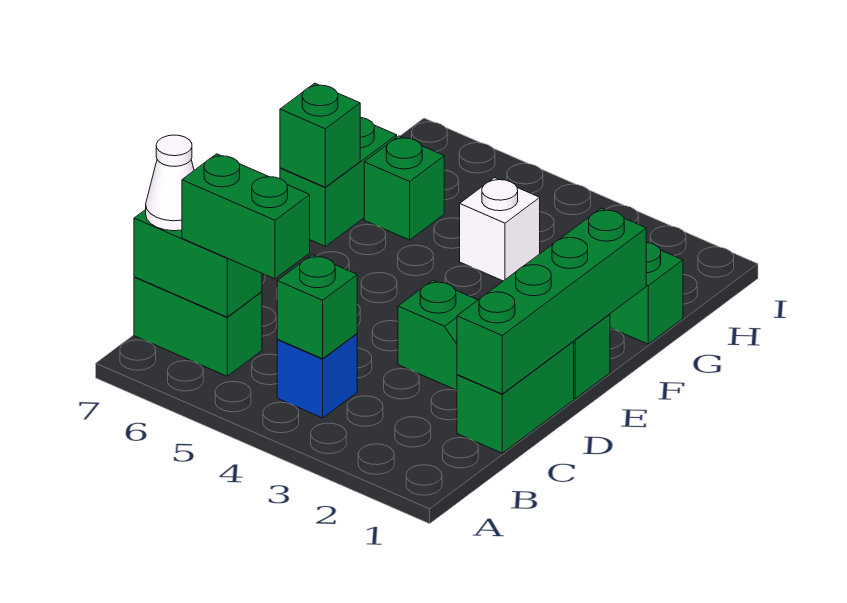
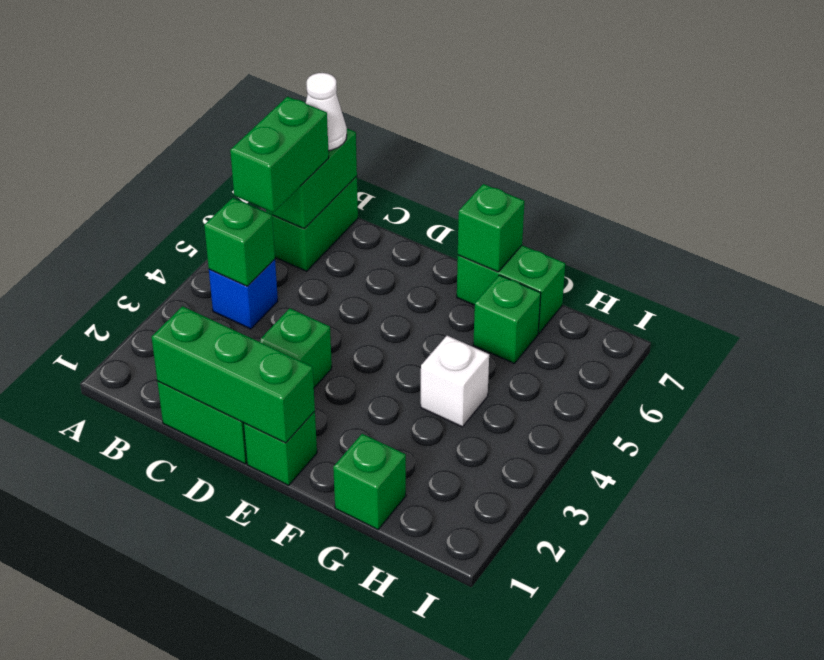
green 1x4 brick [457,208,646,394] -> green 1x3 brick [152,306,315,443]

